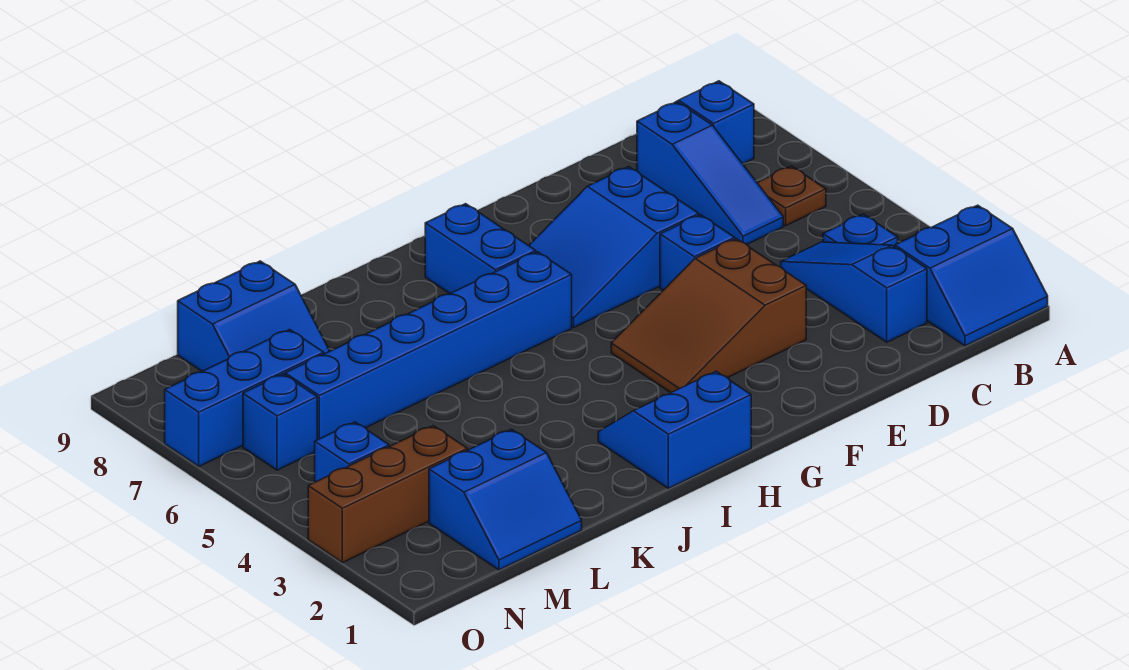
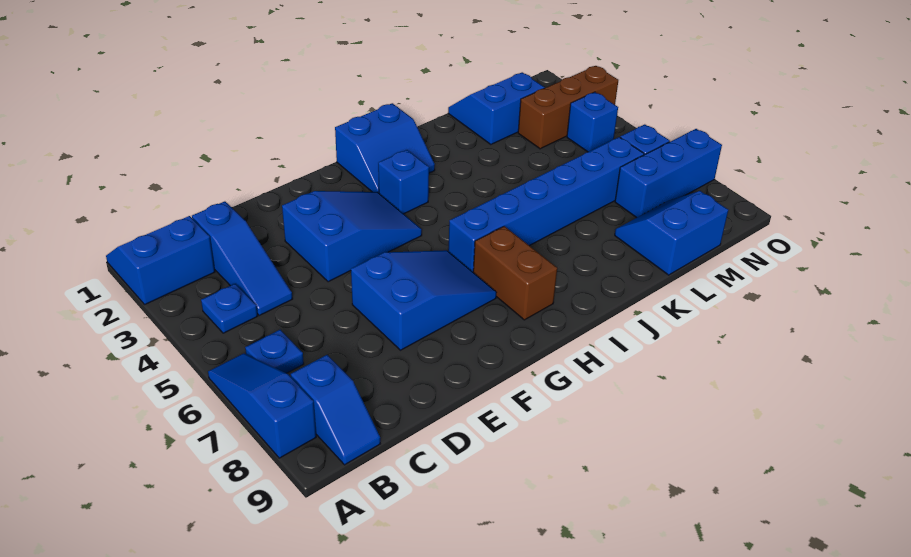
brown 1x1 plate [757,166,826,226] -> blue 1x1 plate [245,330,304,373]
blue 1x3 slope [637,102,783,244] -> blue 1x3 slope moved to [208,353,316,458]
brown 2x3 slope [611,239,806,393] -> blue 2x3 slope [282,191,422,282]
blue 1x1 brick [660,215,735,290] -> blue 1x1 brick moved to [378,150,429,214]
blue 1x2 brick [425,204,536,294] -> brown 1x2 brick [473,226,557,320]

